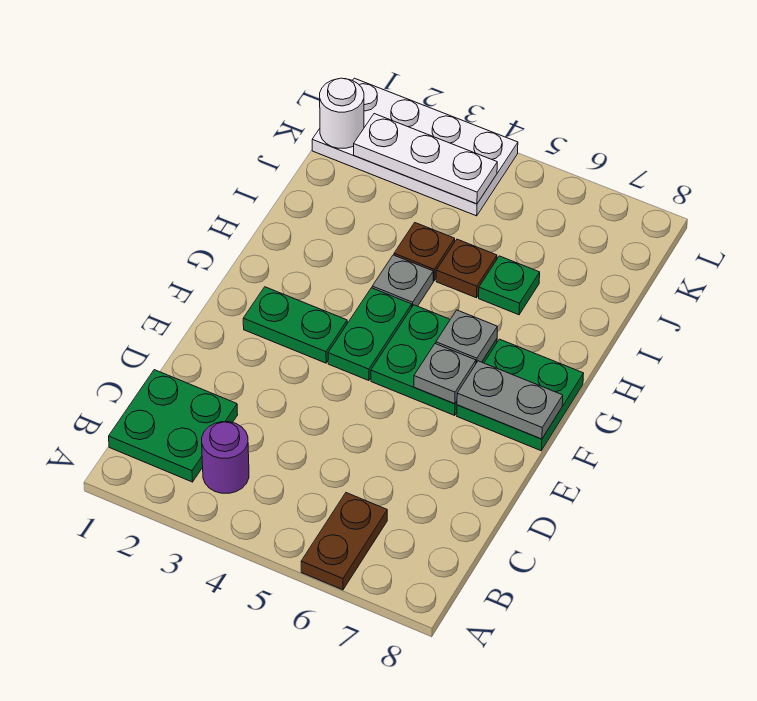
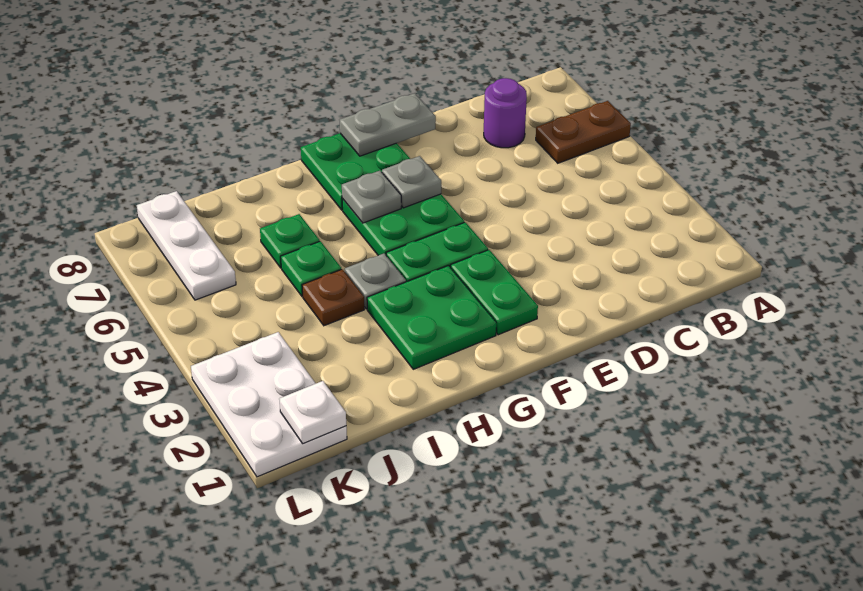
green 2x2 plate [109,370,238,482] -> green 2x2 plate moved to [367,266,496,369]
purple 1x1 round brick [202,422,249,493] -> purple 1x1 round brick moved to [484,78,527,148]
grey 1x2 plate [457,361,563,439] -> grey 1x2 plate turned to [340,93,436,156]
brown 1x1 plate [436,239,497,298] -> green 1x1 plate [281,241,341,296]
white 2x4 plate [312,78,518,216] -> white 2x3 plate [191,332,347,477]
white 1x1 round brick [320,78,364,148] -> white 1x1 plate [279,381,346,443]
white 1x3 plate [354,114,497,204] -> white 1x3 plate moved to [137,191,236,300]

